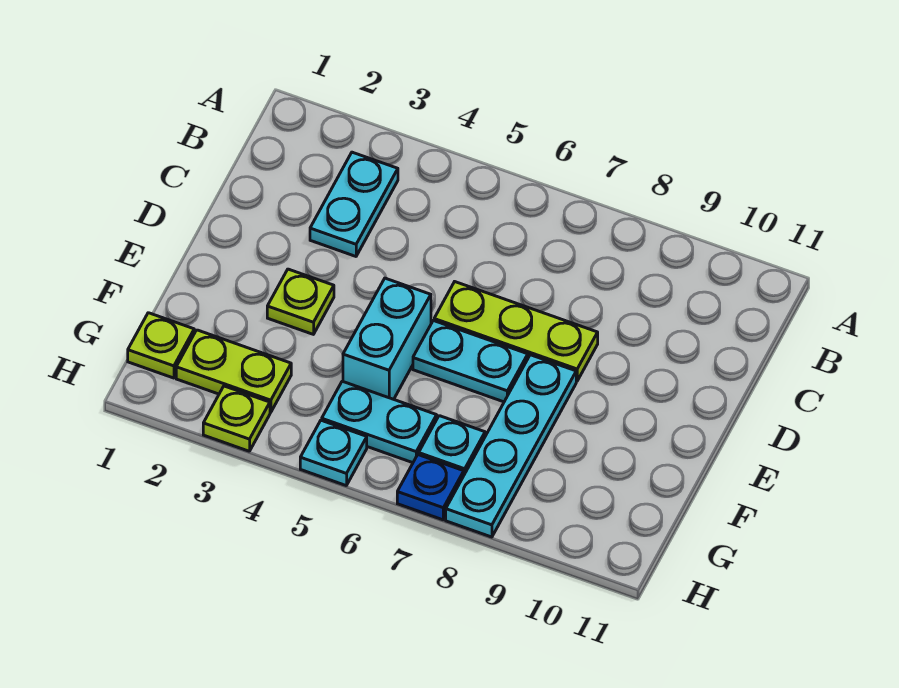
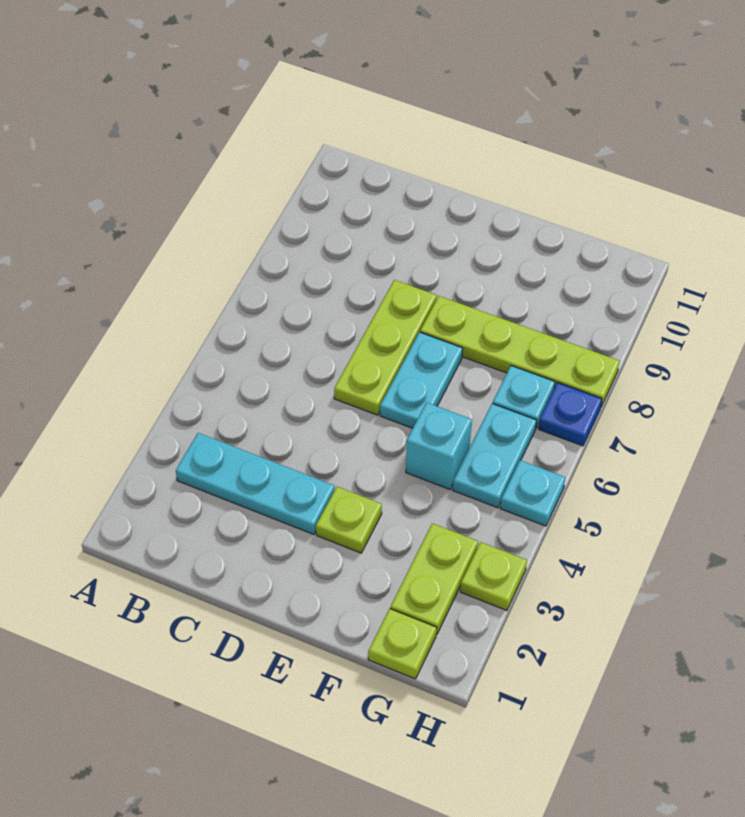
cyan 1x2 plate [310,152,398,256] -> cyan 1x3 plate [176,433,335,534]
cyan 1x2 brick [343,278,431,399] -> cyan 1x1 brick [406,402,472,489]
cyan 1x4 plate [446,355,576,537] -> lime 1x4 plate [420,296,620,406]

